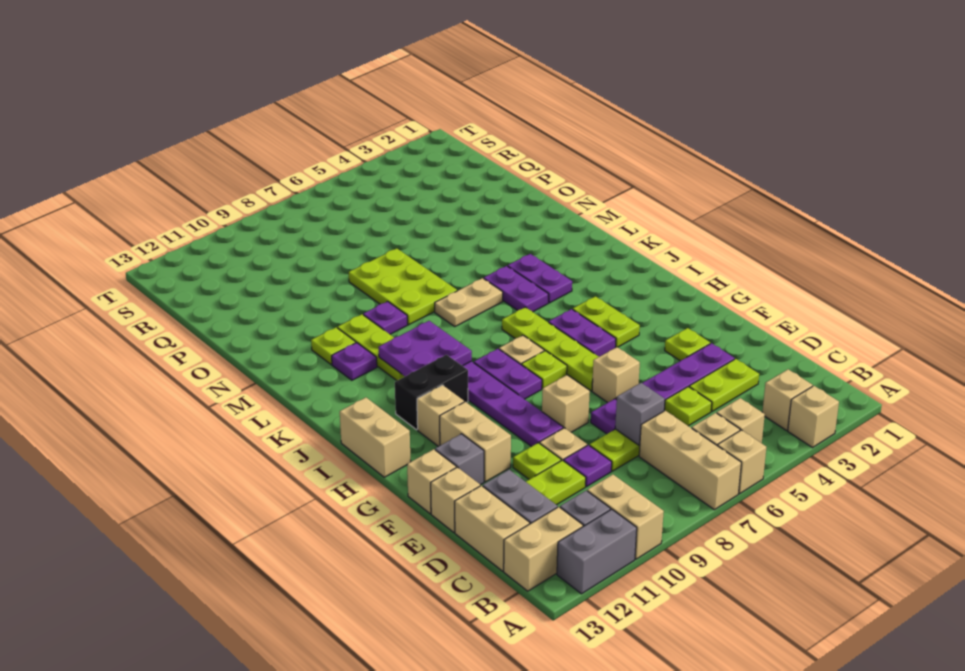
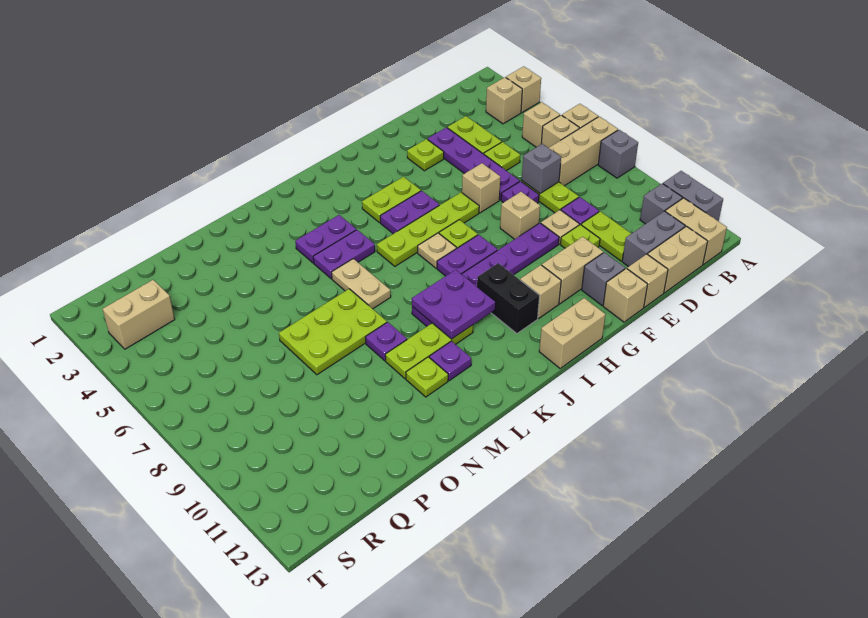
none -> grey 1x1 brick [598,130,638,178]
tan 1x2 brick [587,474,664,559] -> tan 1x2 brick moved to [103,280,175,349]

